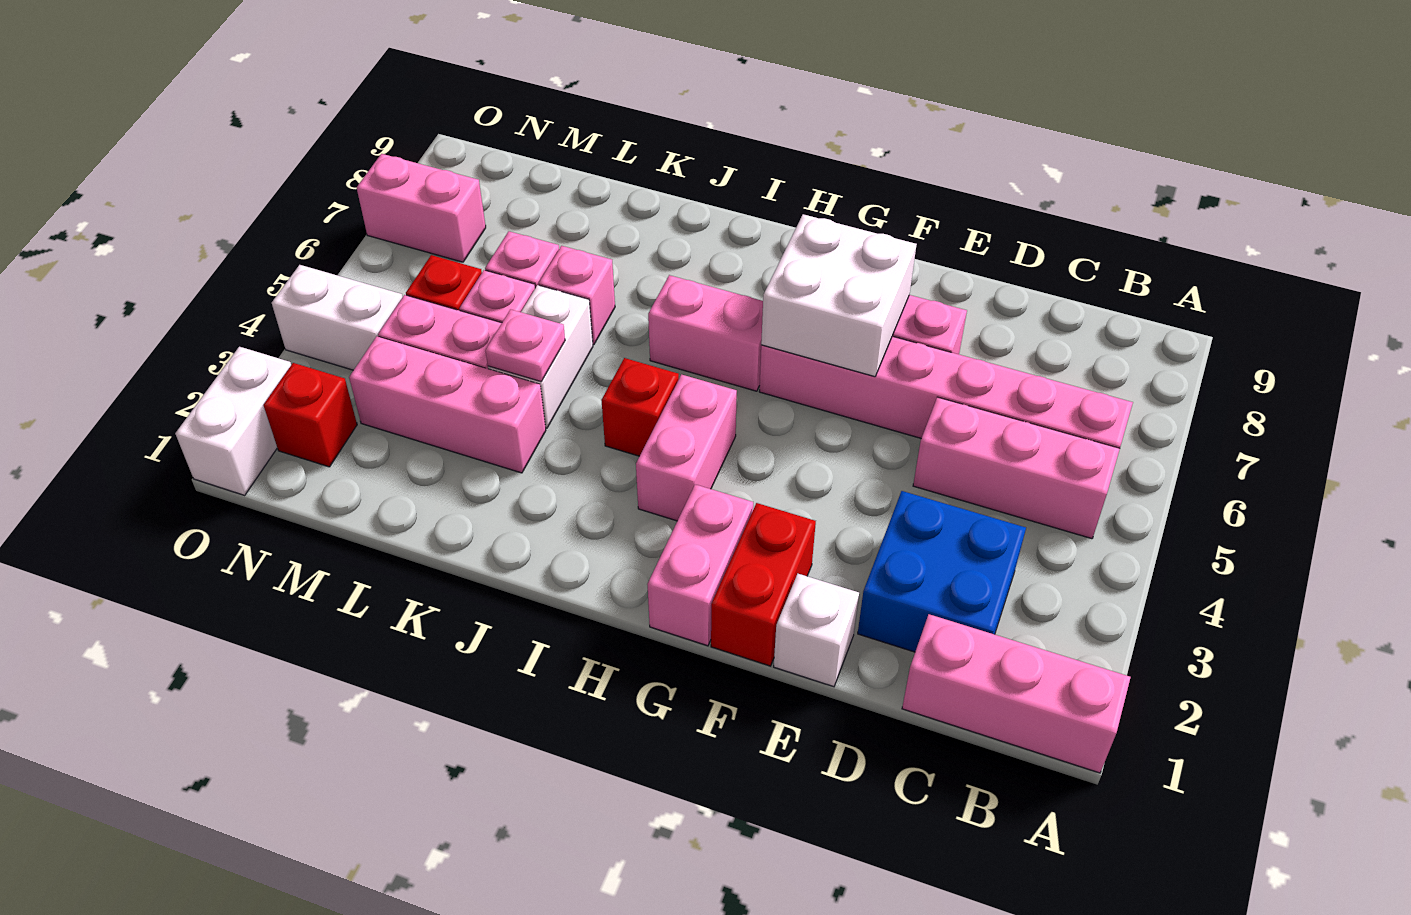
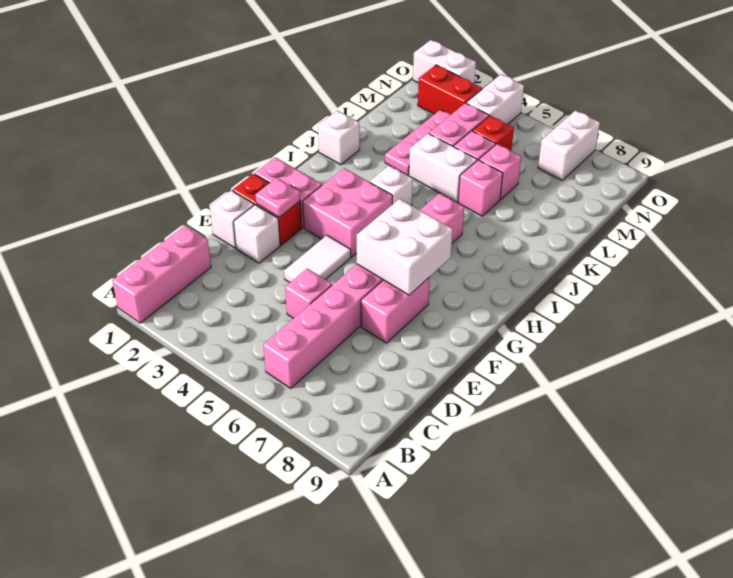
pink 1x3 brick [913,397,1120,539] -> pink 1x1 brick [285,268,332,319]
blue 2x2 brick [858,491,1026,652] -> none
none -> white 1x1 brick [234,205,280,263]
none -> white 1x2 tile [284,235,351,282]
pink 1x2 brick [636,374,737,521] -> pink 2x2 brick [303,168,393,257]
red 1x1 brick [601,358,679,456] -> white 1x1 brick [370,165,413,206]
none -> white 1x1 brick [318,111,360,165]
pink 1x3 brick [349,336,546,473] -> pink 1x3 plate [385,110,451,175]
pink 1x1 plate [485,309,565,381] -> pink 1x1 plate moved to [255,178,300,217]
red 1x1 brick [263,363,357,467] -> red 1x2 brick [418,65,482,114]
pink 1x2 brick [357,154,486,262] -> white 1x2 brick [538,111,600,180]

